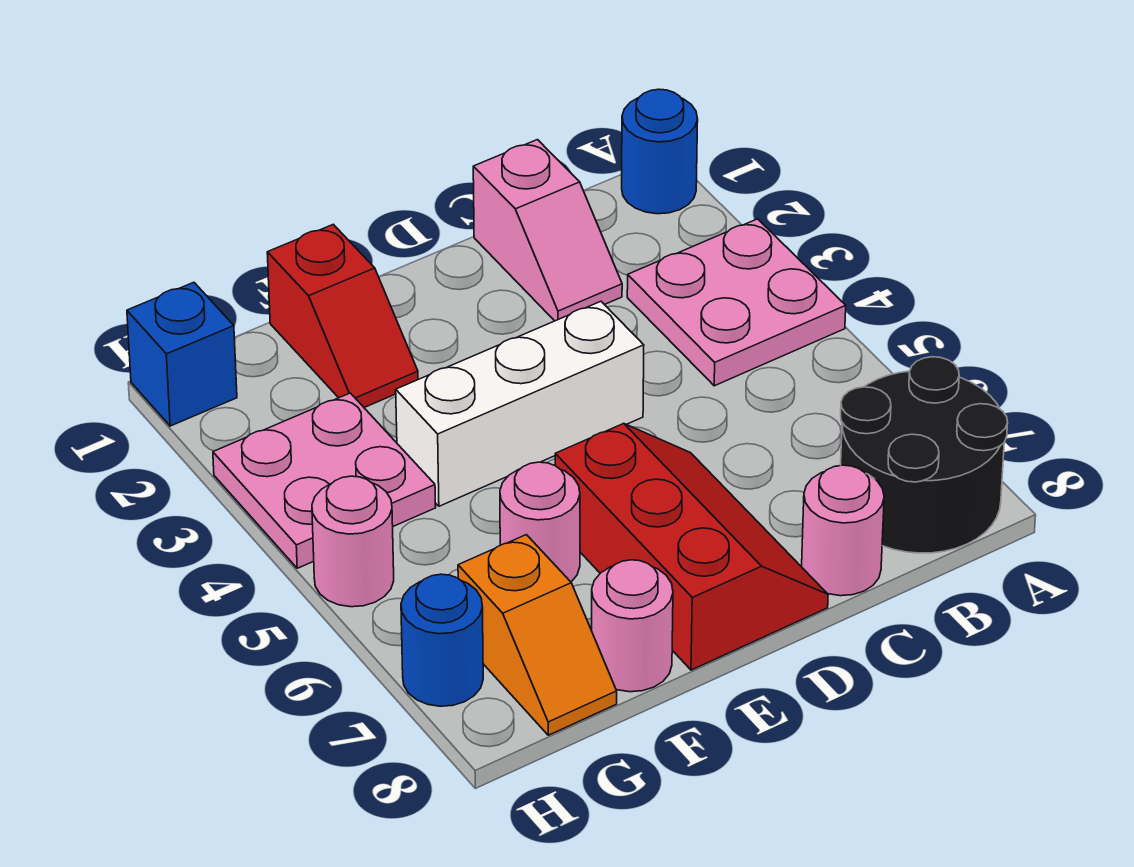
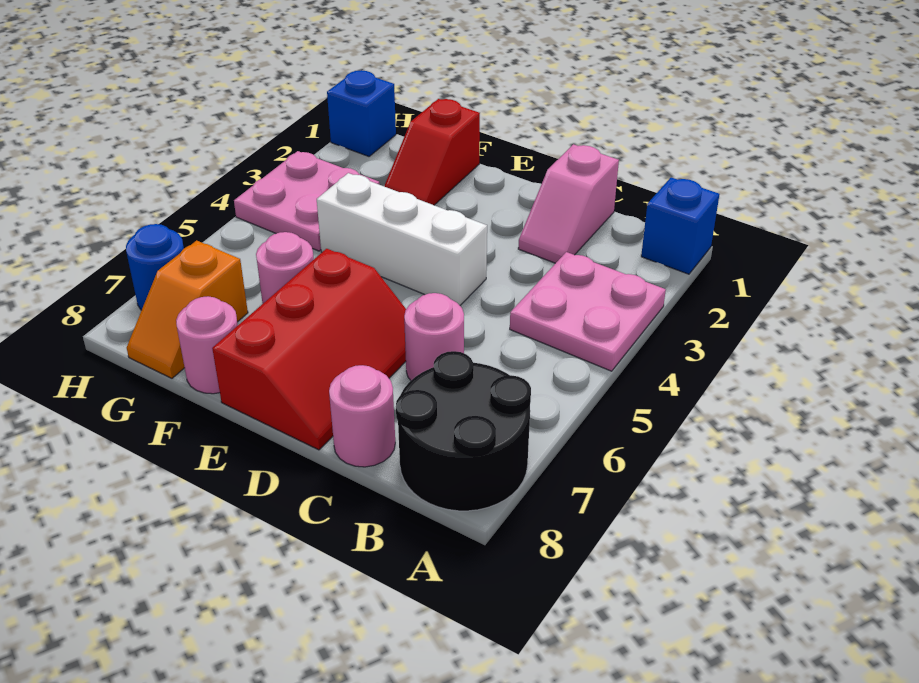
blue 1x1 round brick [622,89,698,214] -> blue 1x1 brick [641,177,720,274]
pink 1x1 round brick [312,476,394,607] -> pink 1x1 round brick moved to [404,293,464,380]

